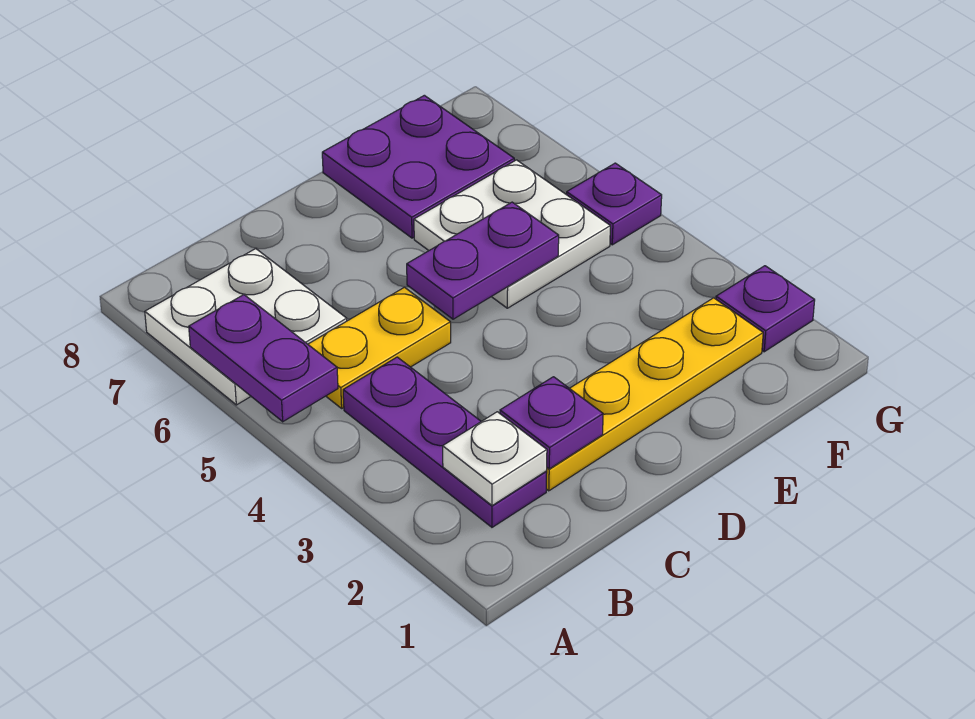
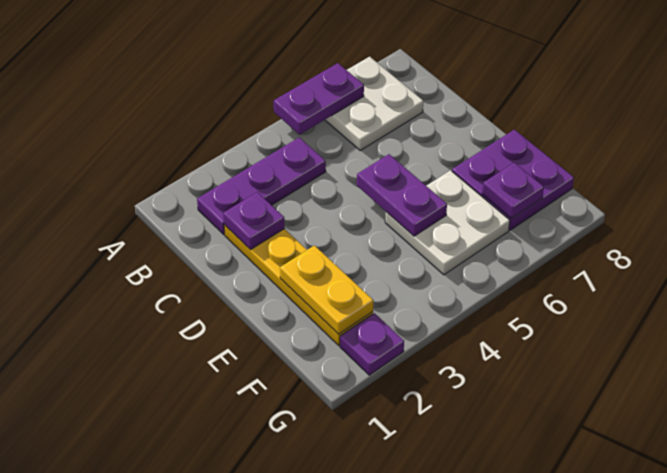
white 1x1 plate [443,412,547,506] -> none
yellow 1x2 plate [308,287,451,408] -> yellow 1x2 plate moved to [280,246,373,334]
purple 1x1 plate [567,163,662,245] -> purple 1x1 plate moved to [482,163,544,219]

